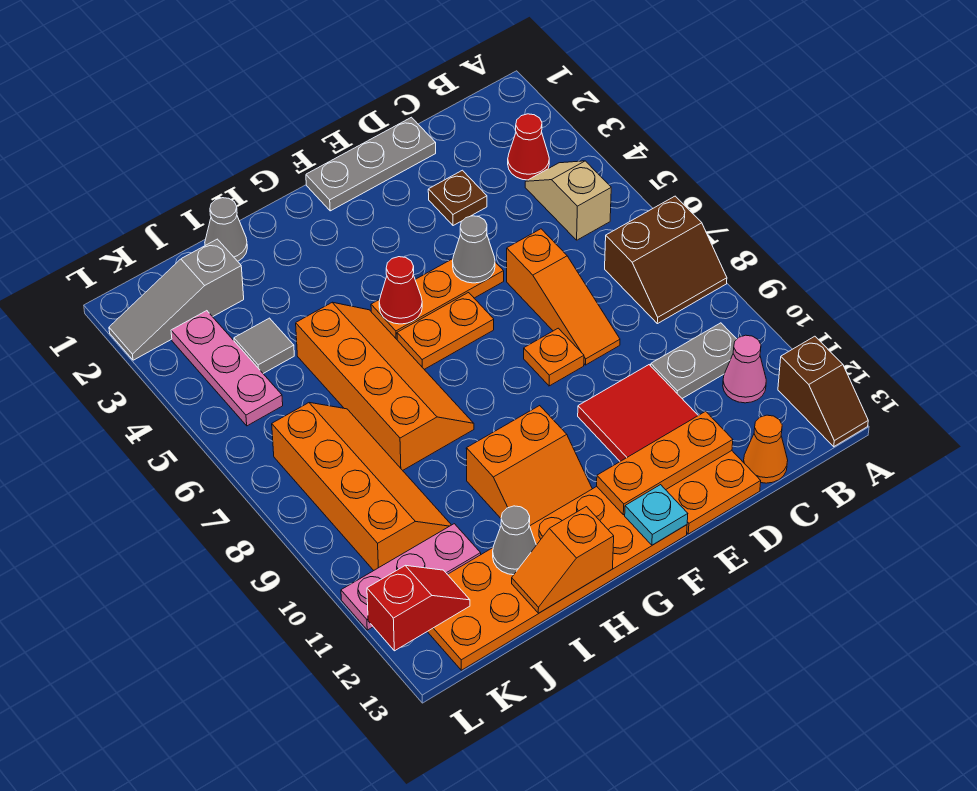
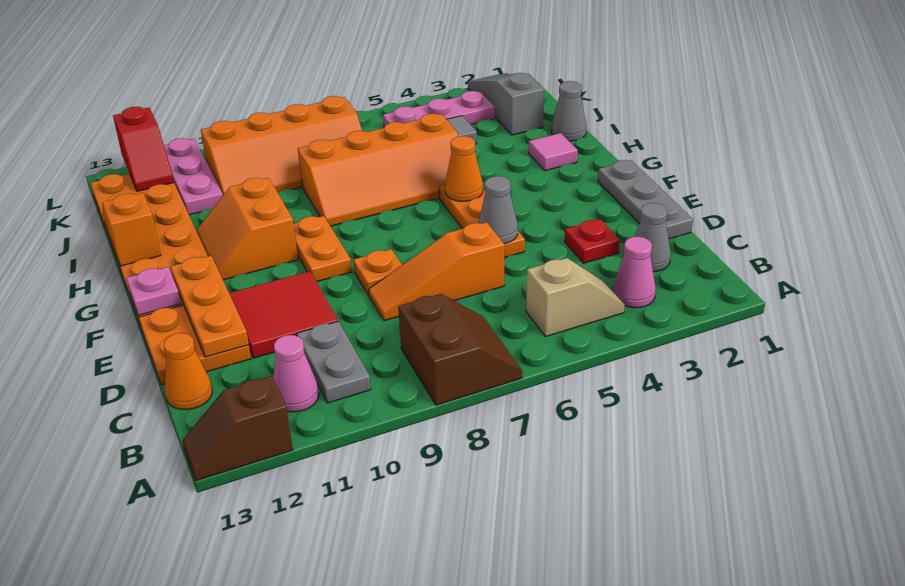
brown 2x2 slope [605,196,727,324] -> brown 2x2 slope turned to [398,294,522,405]
red 1x1 cone [508,114,549,180] -> pink 1x1 cone [613,237,656,308]
brown 1x1 plate [428,170,487,226] -> red 1x1 plate [565,219,620,263]
orange 1x2 plate [397,293,494,369] -> orange 1x2 plate moved to [294,216,352,282]
cyan 1x1 plate [625,485,688,545] -> pink 1x1 plate [126,267,181,315]
red 1x1 cone [379,257,422,324] -> orange 1x1 cone [445,136,483,201]
none -> pink 1x1 tile [529,133,578,171]
grey 1x1 cone [493,506,536,575] -> grey 1x1 cone moved to [635,203,671,272]

